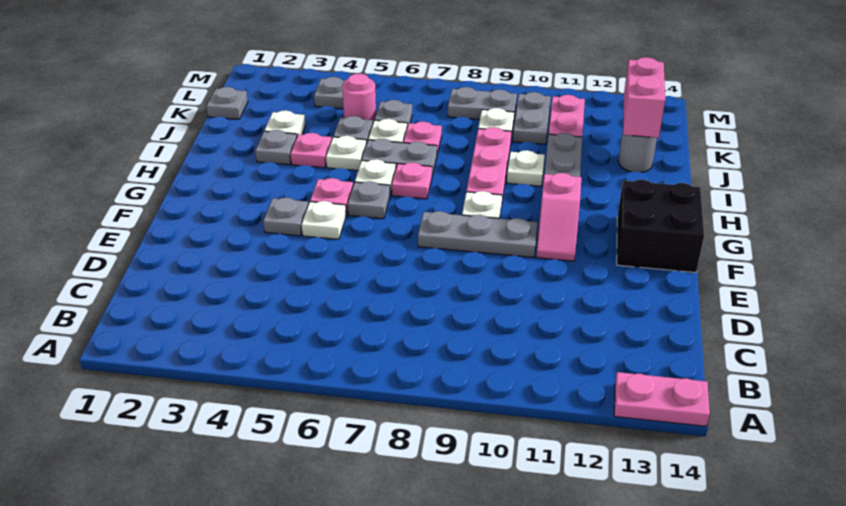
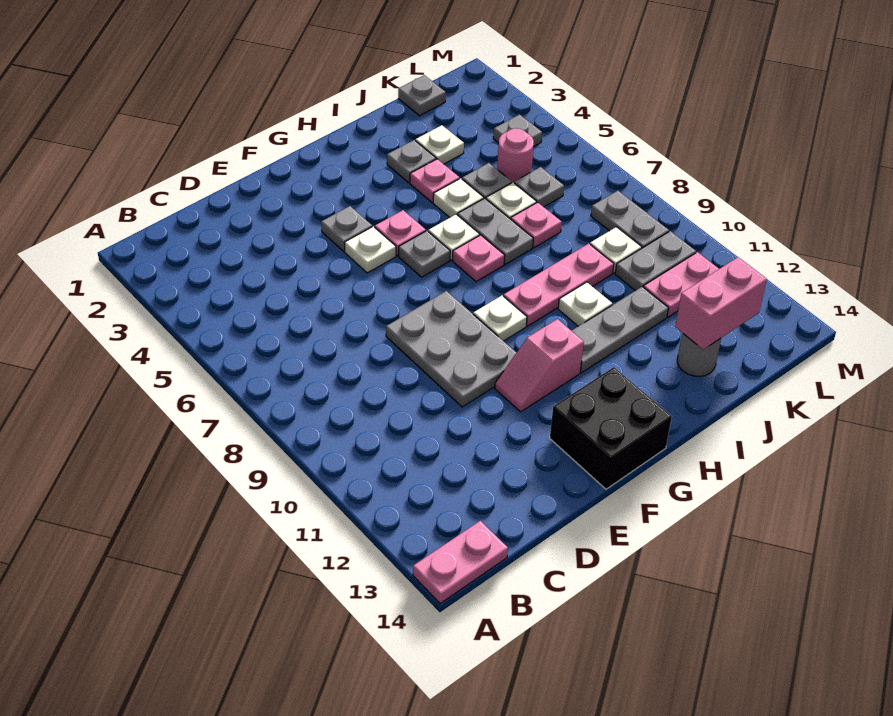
pink 1x2 plate [614,372,710,426] -> pink 1x2 plate turned to [413,521,508,603]
grey 1x3 plate [418,211,538,258] -> grey 2x3 plate [386,291,517,407]

